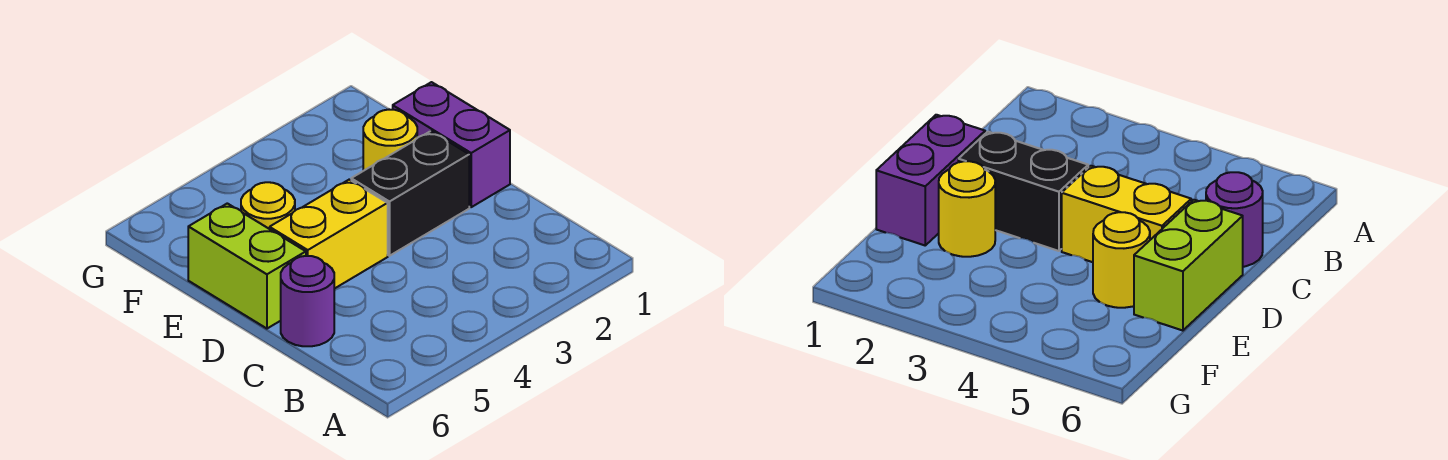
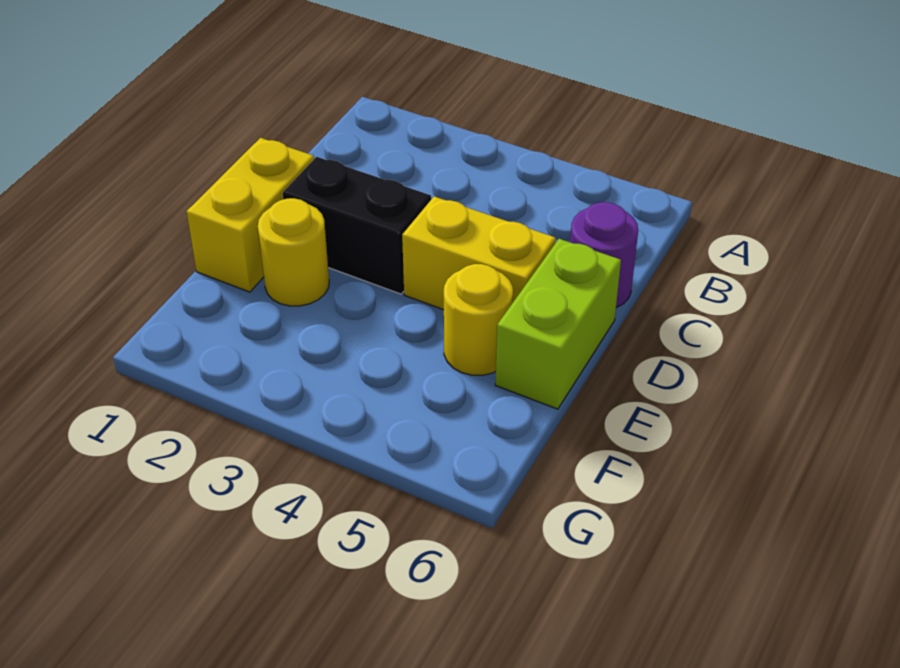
purple 1x2 brick [393,82,510,207] -> yellow 1x2 brick [187,138,314,292]

